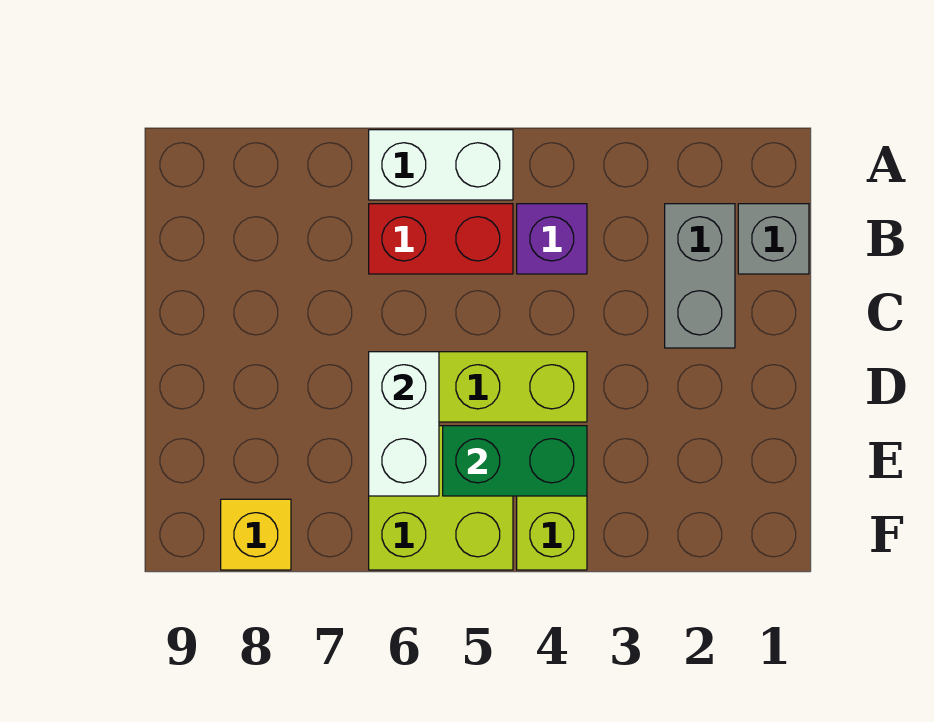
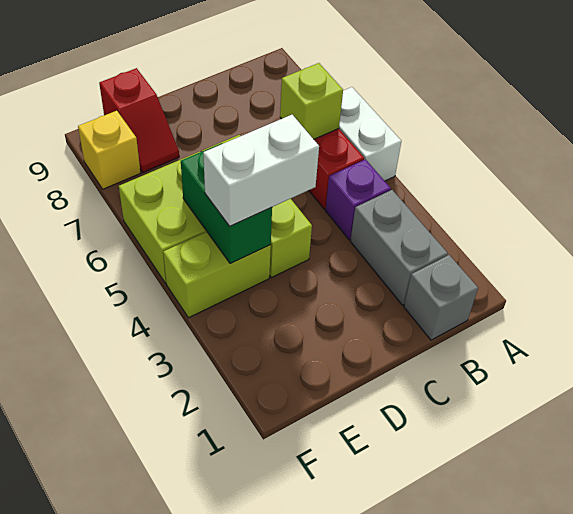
grey 1x2 brick [665,204,735,348] -> grey 1x2 brick turned to [350,190,448,305]
none -> lime 1x1 brick [280,63,343,139]
white 1x2 brick [369,352,439,496] -> white 1x2 brick moved to [203,115,319,226]
none -> red 1x2 slope [99,68,179,173]

